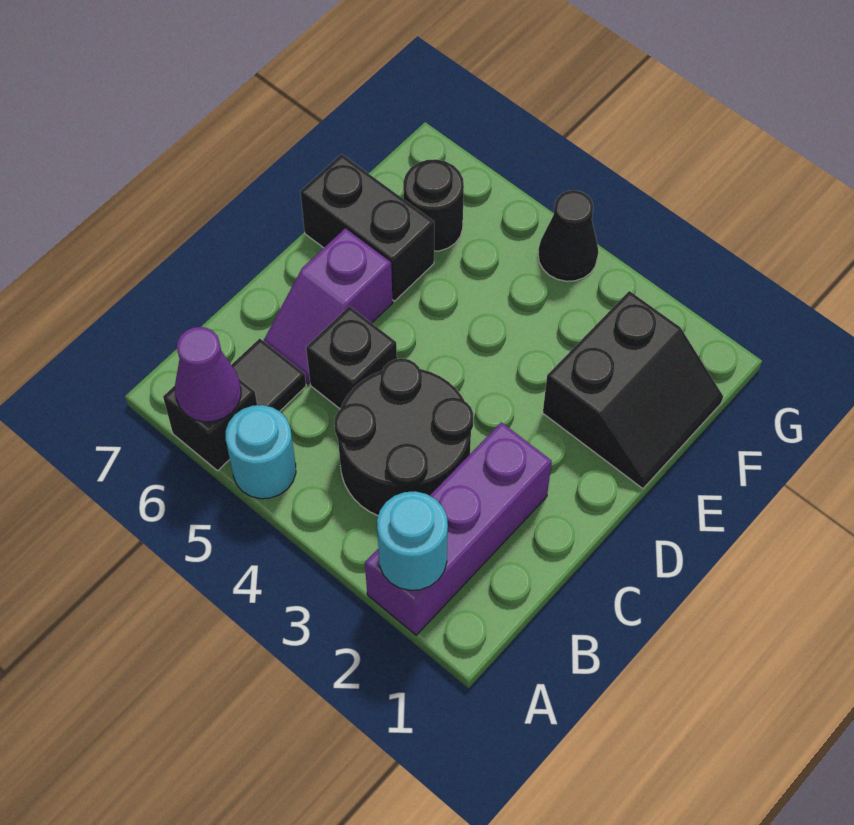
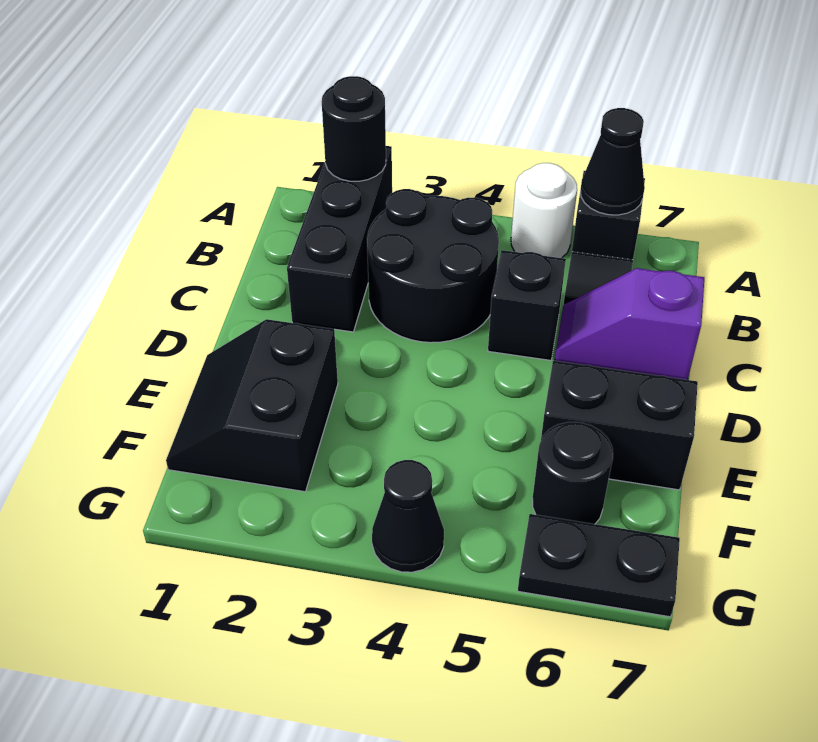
purple 1x3 brick [365,422,552,635] -> black 1x3 brick [287,146,392,332]
cyan 1x1 round brick [377,491,448,590] -> black 1x1 round brick [322,76,386,181]
cyan 1x1 round brick [226,405,296,499] -> white 1x1 round brick [511,163,577,258]
purple 1x1 cone [175,327,241,422] -> black 1x1 cone [580,108,645,215]
purple 1x2 slope [263,228,393,384] -> purple 1x2 slope turned to [555,268,704,380]
none -> black 1x2 plate [518,514,680,617]

